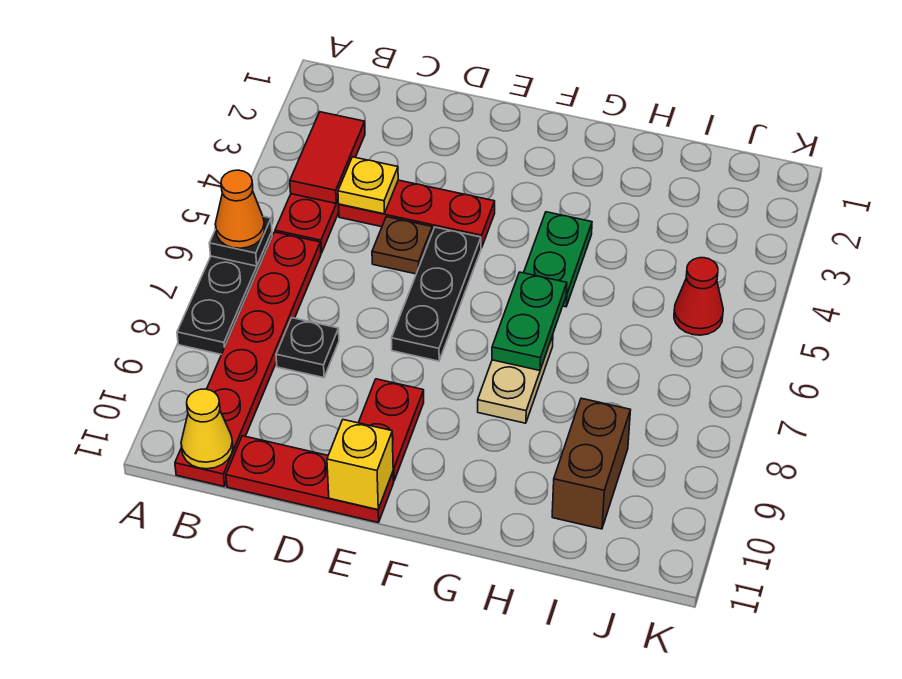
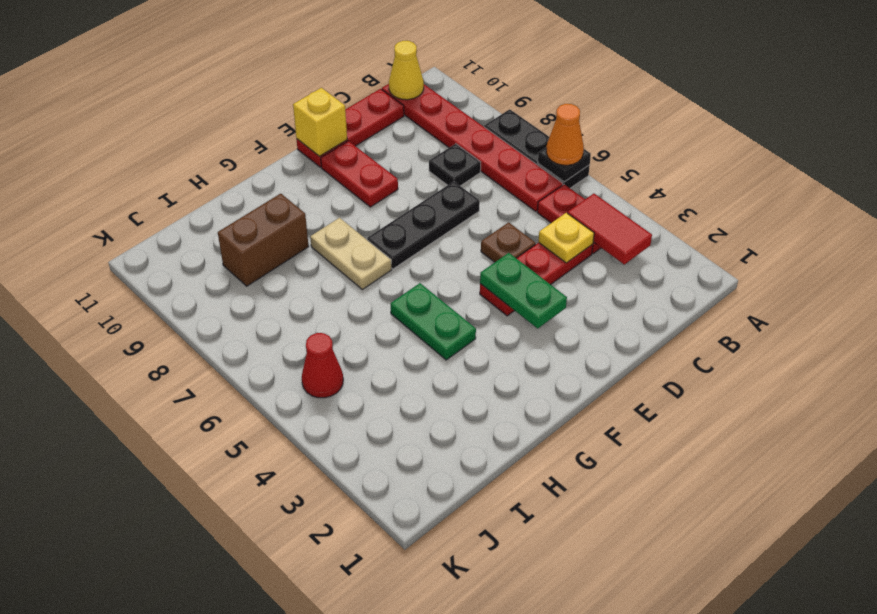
black 1x3 plate [391,227,481,361] -> black 1x3 plate turned to [367,182,480,269]
green 1x2 plate [492,272,567,371] -> green 1x2 plate moved to [480,253,567,328]
brown 1x2 brick [552,398,630,529] -> brown 1x2 brick turned to [218,194,309,286]

